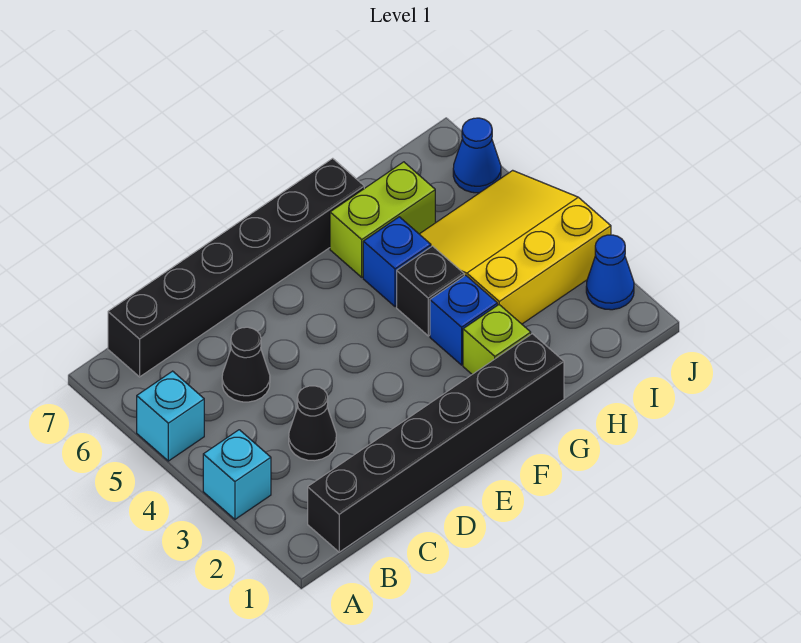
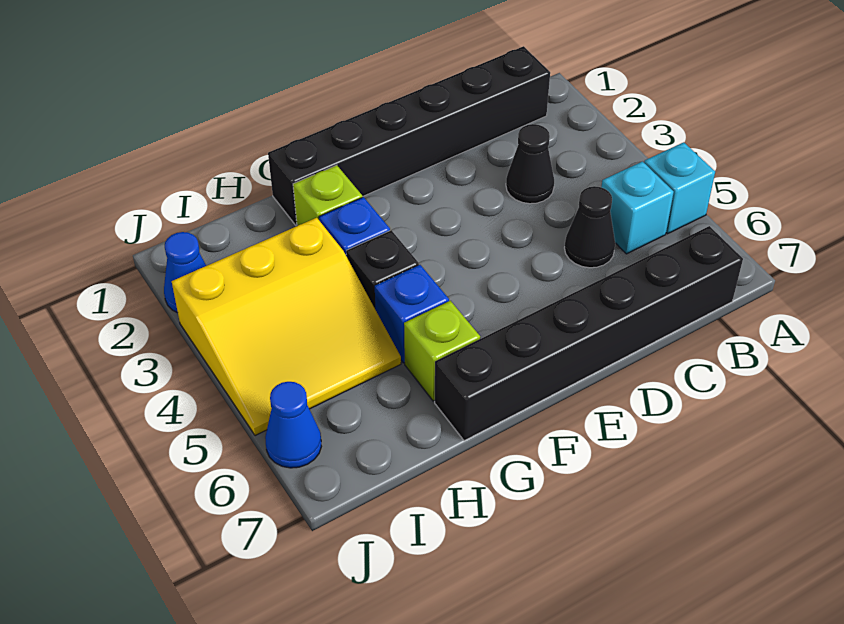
cyan 1x1 brick [203,430,271,519] -> cyan 1x1 brick moved to [601,162,674,254]
lime 1x2 brick [330,162,435,277] -> lime 1x1 brick [404,301,480,401]

